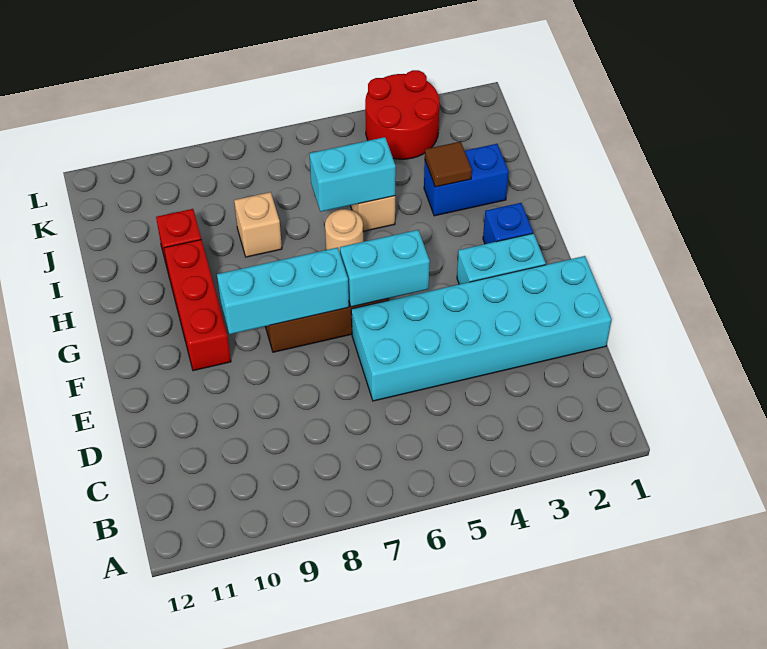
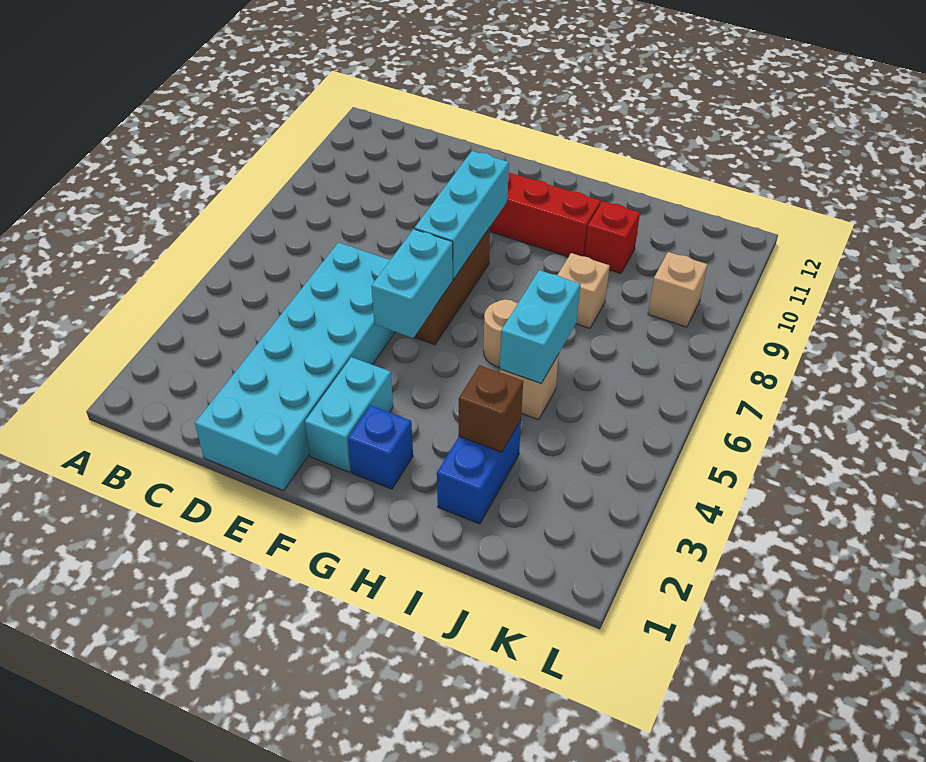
brown 1x1 tile [425,142,472,187] -> brown 1x1 brick [459,365,523,452]
red 2x2 round brick [365,70,440,159] -> none
none -> tan 1x1 brick [648,252,707,327]

